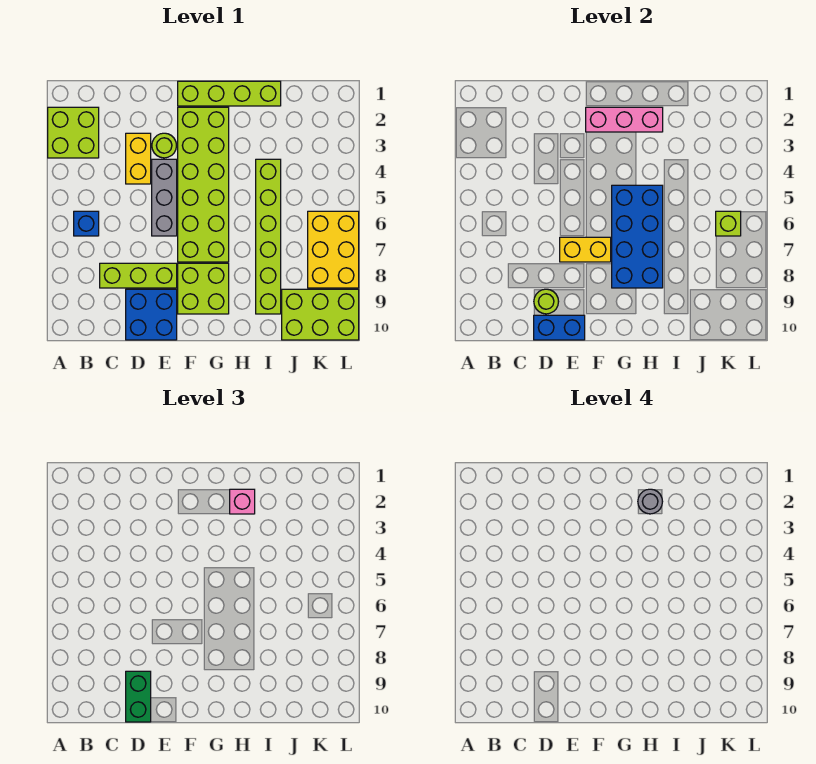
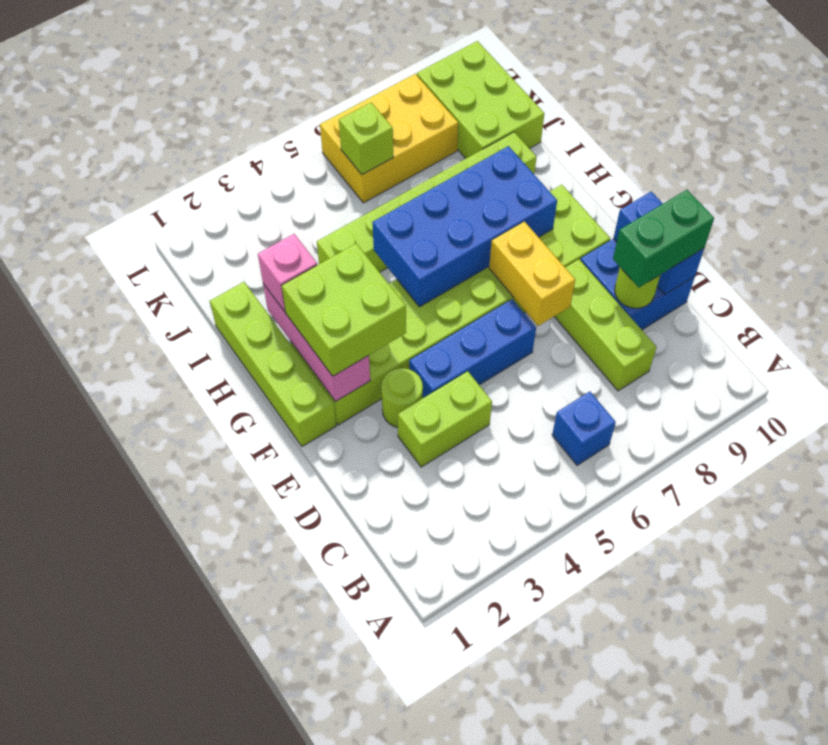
lime 2x2 brick [48,107,99,158] -> lime 2x2 brick moved to [282,243,406,376]
yellow 1x2 brick [126,133,151,184] -> lime 1x2 brick [398,371,492,467]
grey 1x3 brick [152,159,177,236] -> blue 1x3 brick [409,299,536,398]
grey 1x1 round brick [638,489,663,514] -> none

